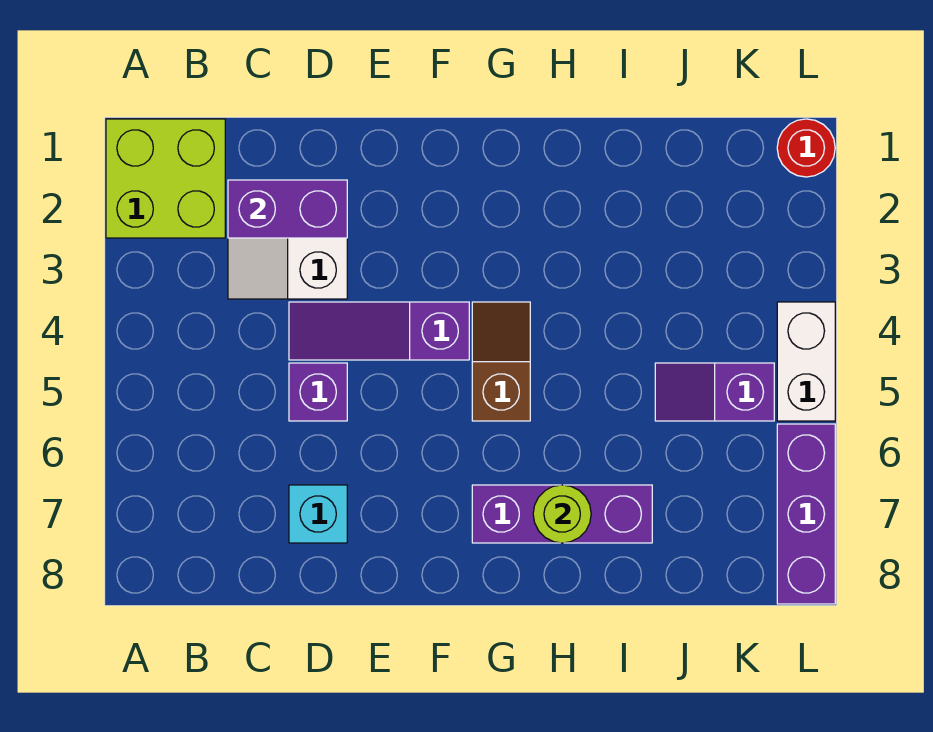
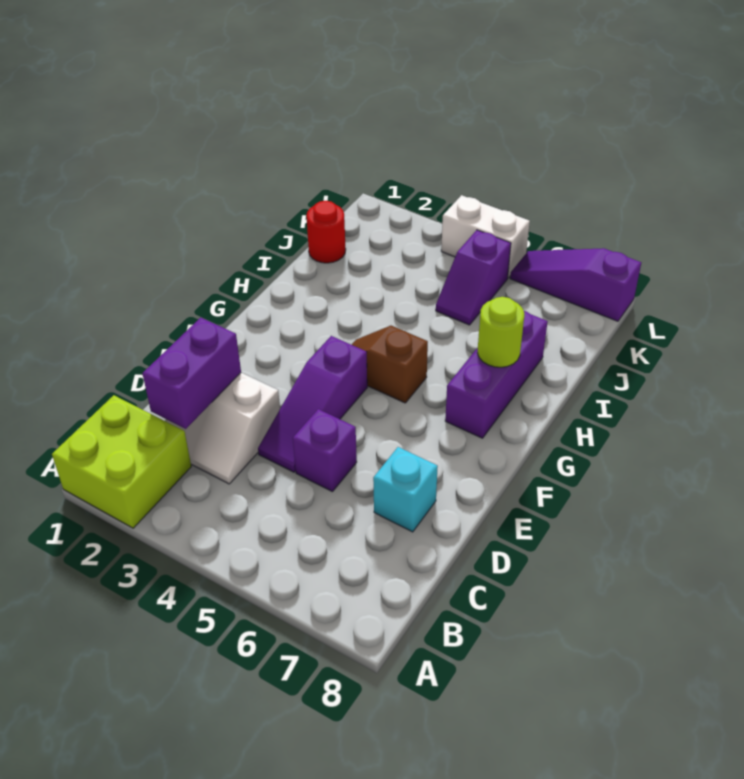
red 1x1 round brick [777,119,835,177] -> red 1x1 round brick moved to [306,201,346,263]
purple 1x3 brick [777,424,835,604] -> purple 1x3 slope [510,248,641,321]

